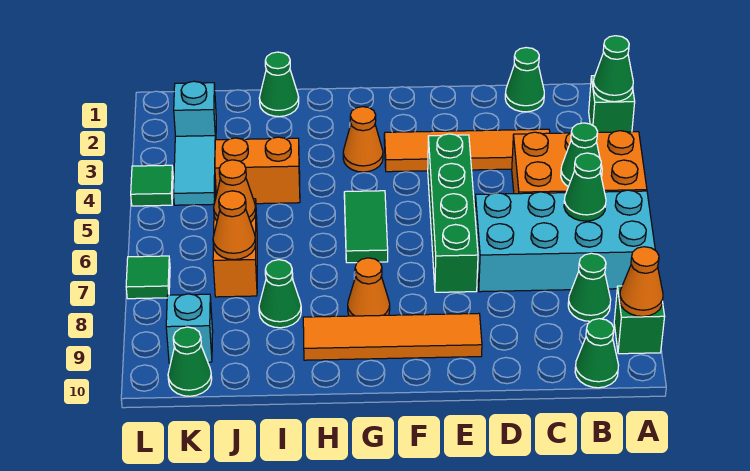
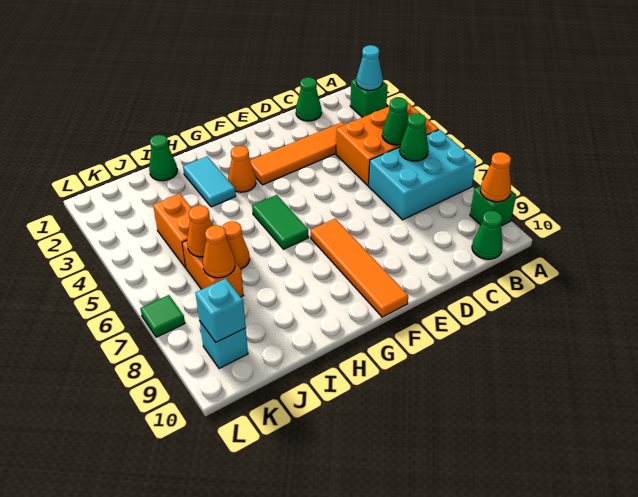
green 1x1 cone [593,36,633,102] -> cyan 1x1 cone [356,45,383,90]
cyan 2x4 brick [475,190,655,292] -> cyan 2x3 brick [368,130,476,220]
green 1x1 cone [568,253,611,321] -> none
green 1x4 brick [428,134,478,292] -> none
orange 1x4 tile [303,313,482,360] -> orange 1x4 tile turned to [311,219,408,317]
orange 1x1 cone [348,258,390,316] -> orange 1x1 cone moved to [223,221,250,269]
orange 1x2 brick [215,137,300,204] -> orange 1x2 brick turned to [153,193,191,268]
green 1x1 cone [259,260,301,328] -> none
cyan 1x1 brick [174,81,216,140] -> cyan 1x1 brick moved to [196,278,246,342]
cyan 1x2 tile [173,136,215,205] -> cyan 1x2 tile moved to [183,156,236,207]
green 1x1 cone [168,327,212,396] -> none
green 1x1 tile [131,165,173,206] -> none

